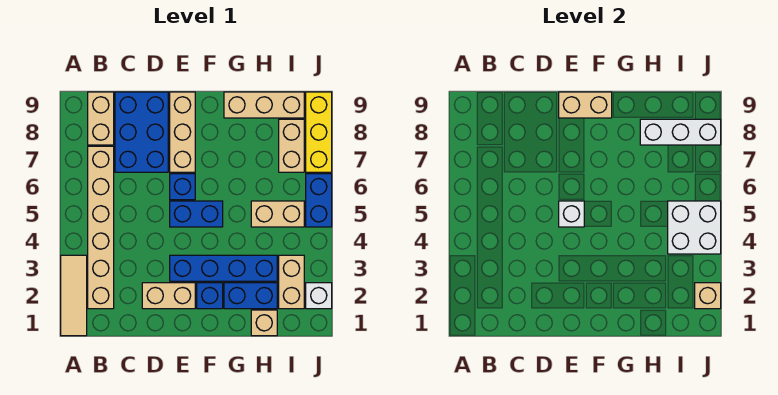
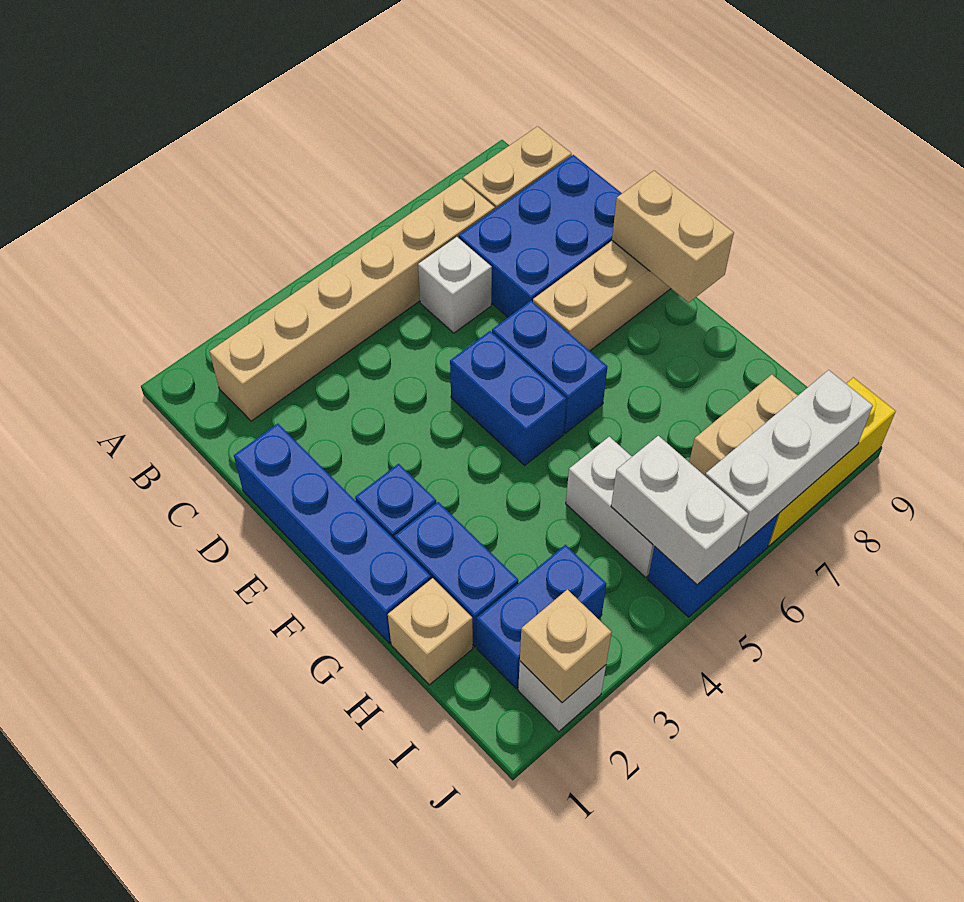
tan 1x3 tile [61,255,87,336] -> none
tan 1x2 brick [142,283,195,309] -> none
blue 1x4 brick [170,255,277,281] -> blue 1x4 brick moved to [234,424,431,643]
white 1x1 brick [559,201,584,227] -> white 1x1 brick moved to [418,237,492,333]
blue 1x1 brick [170,174,195,200] -> blue 1x2 brick [492,301,607,433]
tan 1x3 brick [224,92,304,118] -> none
tan 1x2 brick [251,201,304,227] -> white 1x2 brick [566,437,655,578]
white 1x3 brick [640,119,721,145] -> white 1x3 brick turned to [705,370,873,547]
tan 1x2 brick [279,255,304,309] -> blue 1x2 brick [477,545,606,688]
white 2x2 brick [668,201,721,254] -> white 1x2 brick [611,436,748,584]

